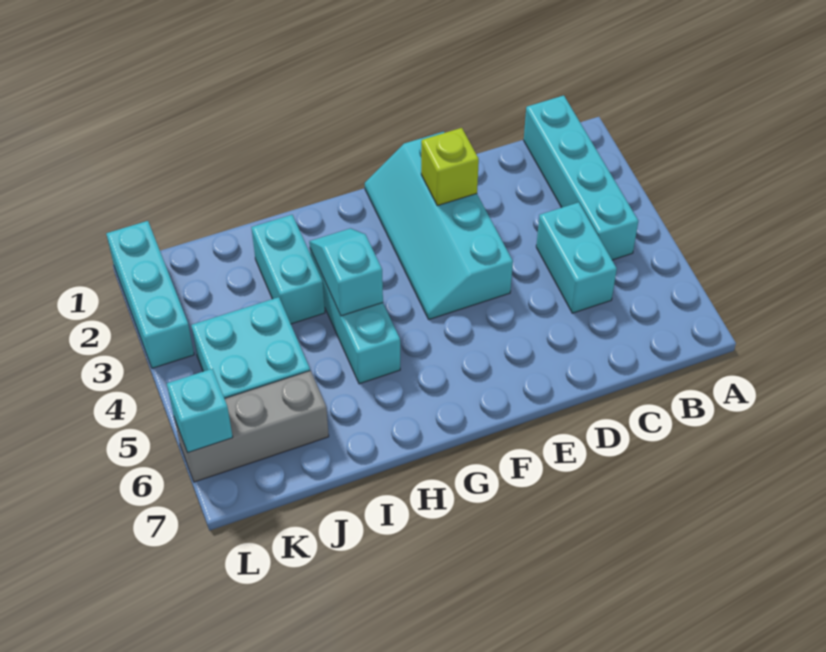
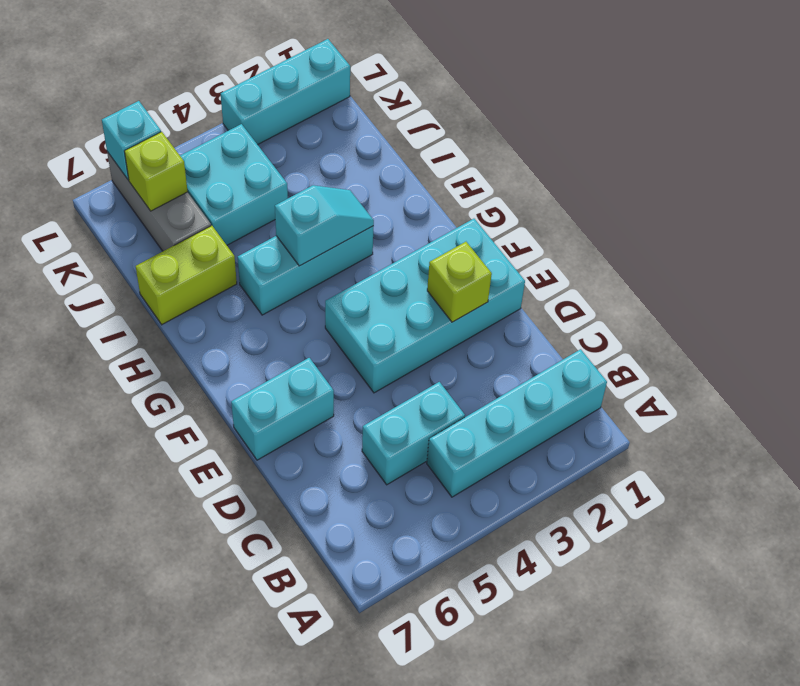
cyan 2x4 slope [365,132,513,319] -> cyan 2x4 brick [325,219,525,393]
cyan 1x2 brick [251,215,325,324] -> cyan 1x2 brick moved to [231,358,334,460]
none -> lime 1x2 brick [136,226,237,324]
none -> lime 1x1 brick [124,132,188,211]

